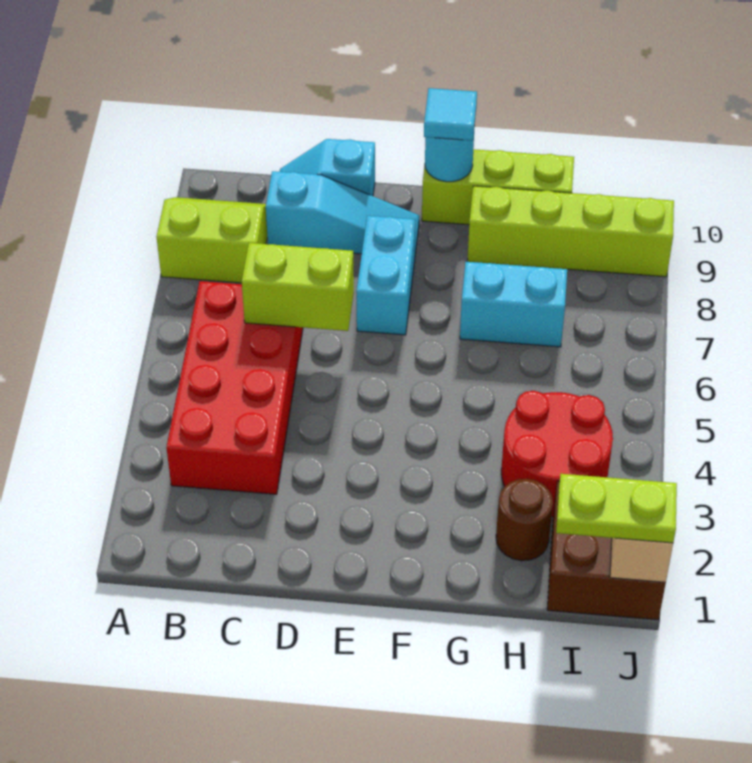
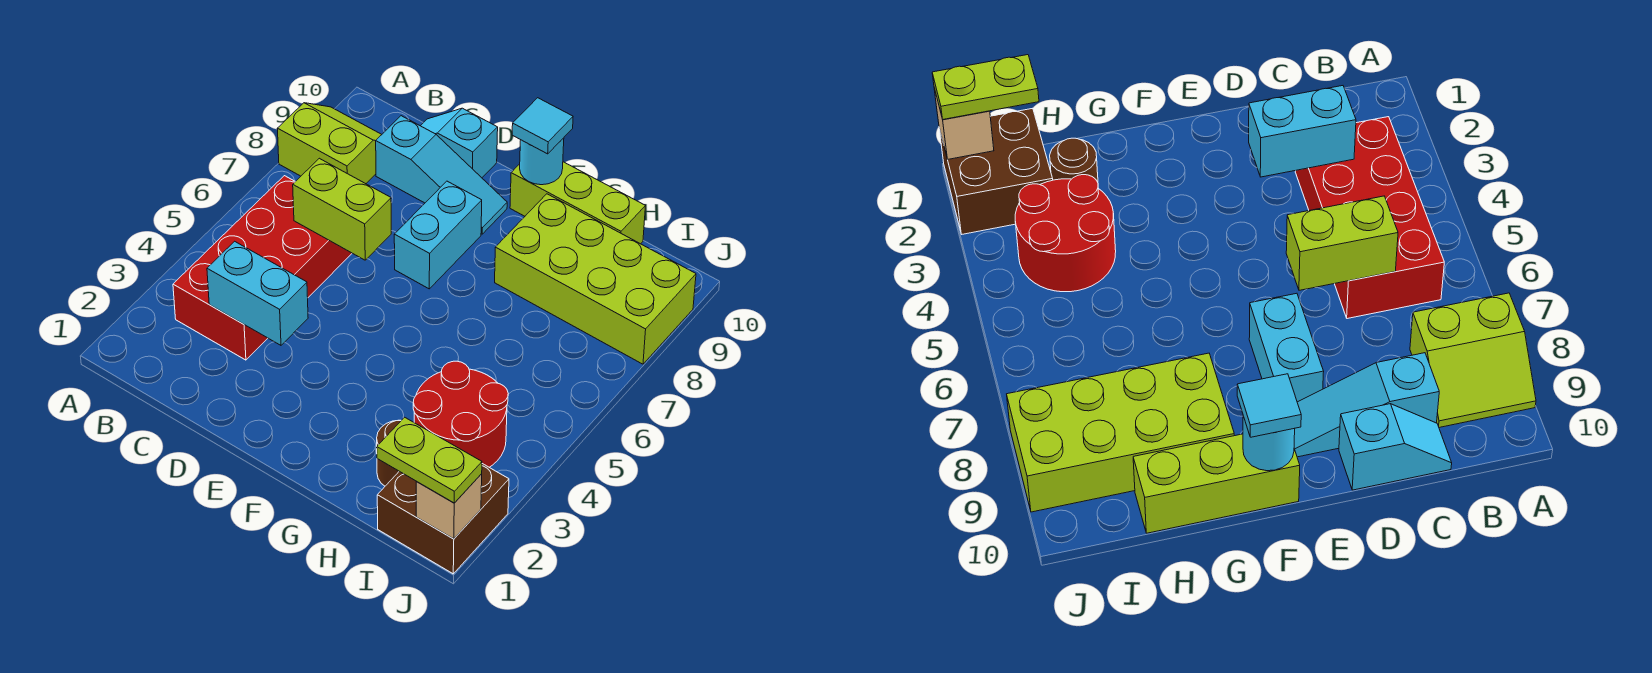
cyan 1x2 brick [460,262,567,347] -> cyan 1x2 brick moved to [207,241,308,345]
lime 1x4 brick [467,186,674,277] -> lime 2x4 brick [495,194,696,364]

